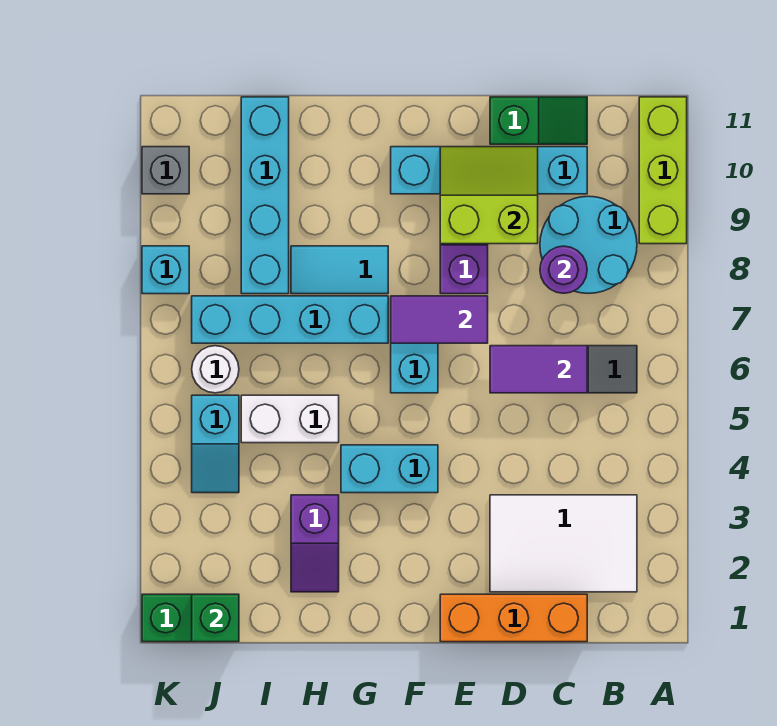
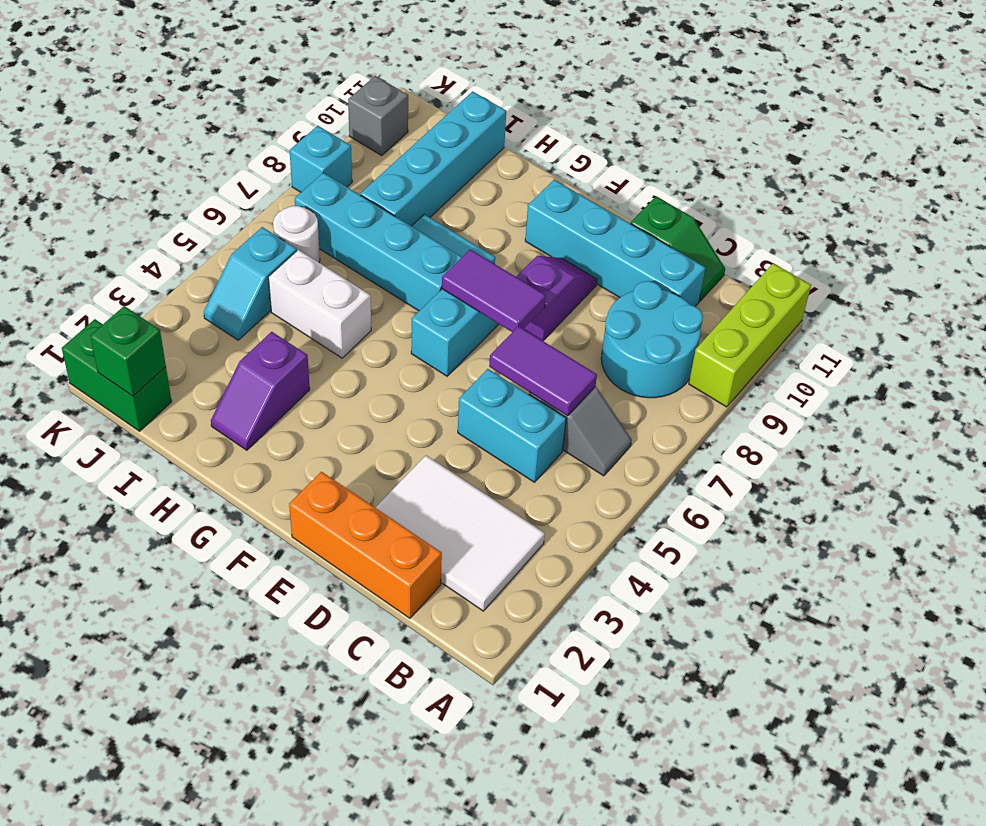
purple 1x1 round brick [540,246,587,293] -> none
lime 2x2 slope [440,147,538,244] -> none
cyan 1x2 brick [341,445,438,493] -> cyan 1x2 brick moved to [458,369,566,482]

